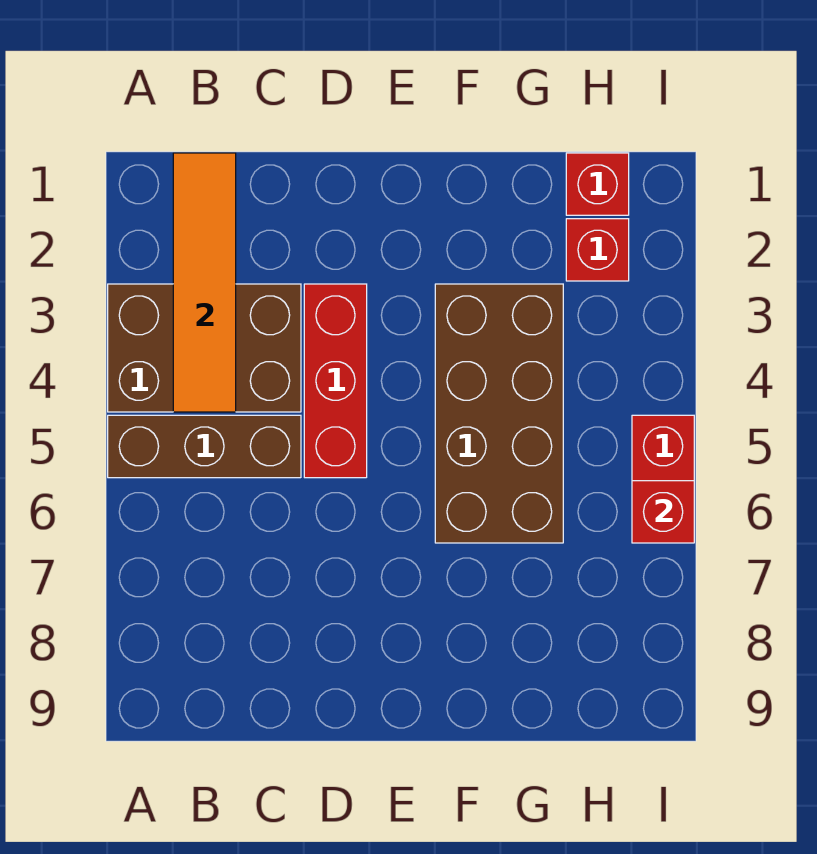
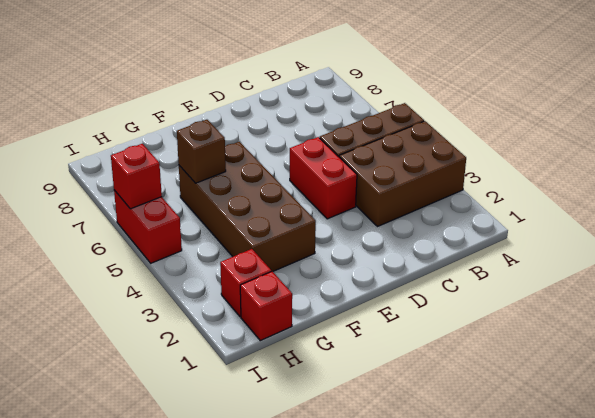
orange 1x4 tile [173,153,236,412] -> none
red 1x3 brick [304,284,367,478] -> red 1x2 brick [290,137,357,219]
none -> brown 1x1 brick [177,120,226,183]

